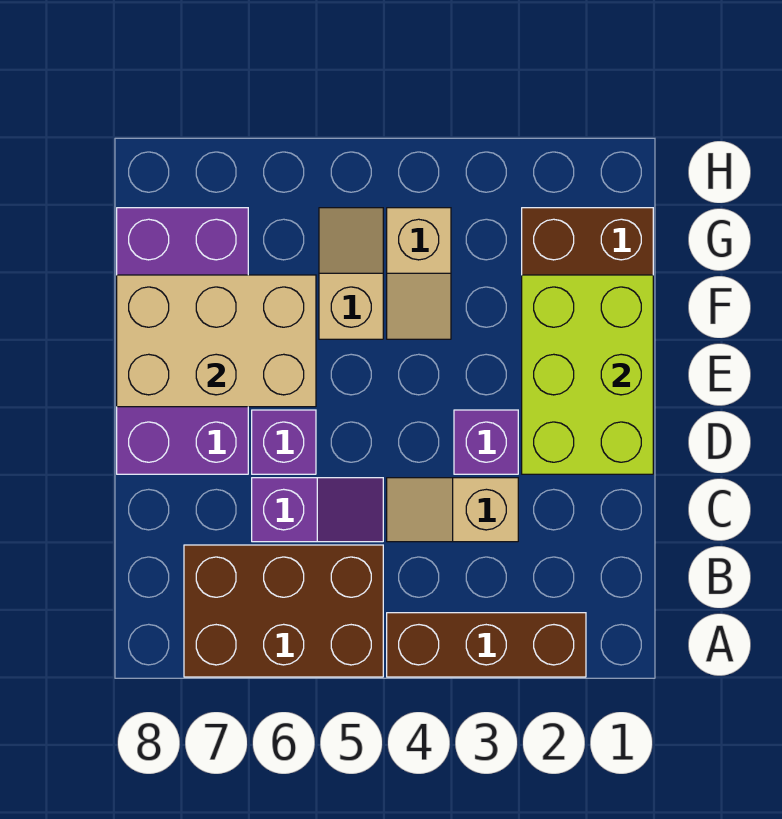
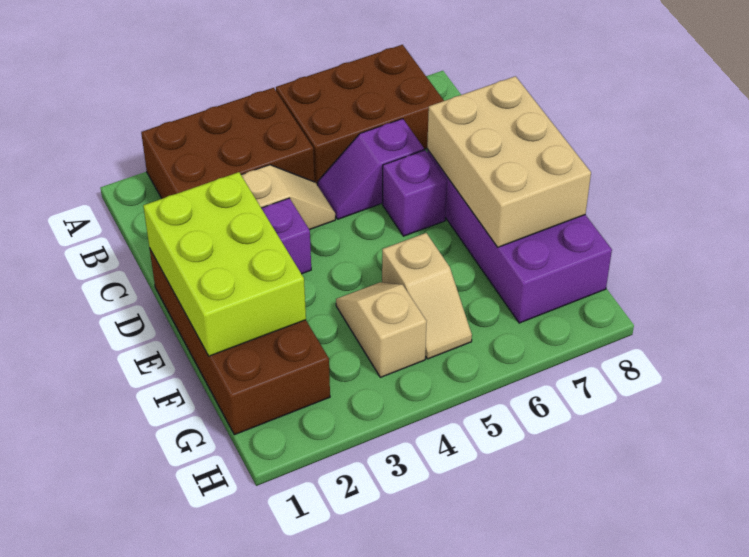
brown 1x3 brick [387,613,586,677] -> brown 2x3 brick [141,88,314,199]
tan 2x3 brick [117,275,316,407] -> tan 2x3 brick turned to [427,76,591,247]

